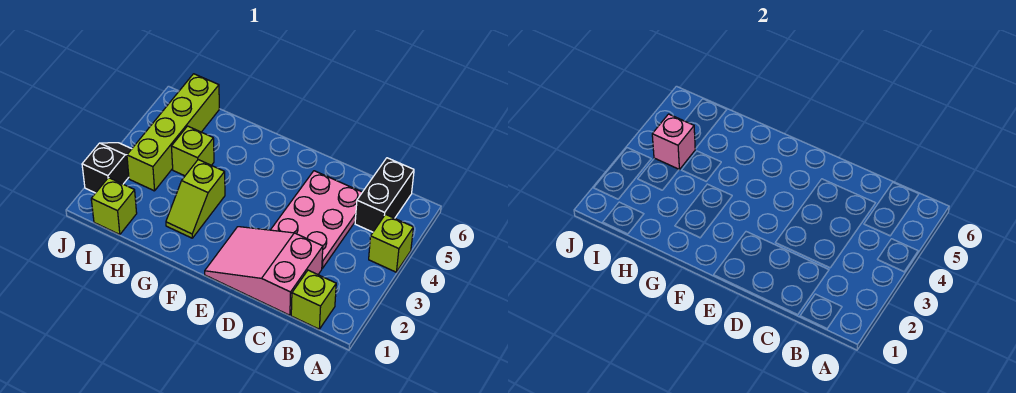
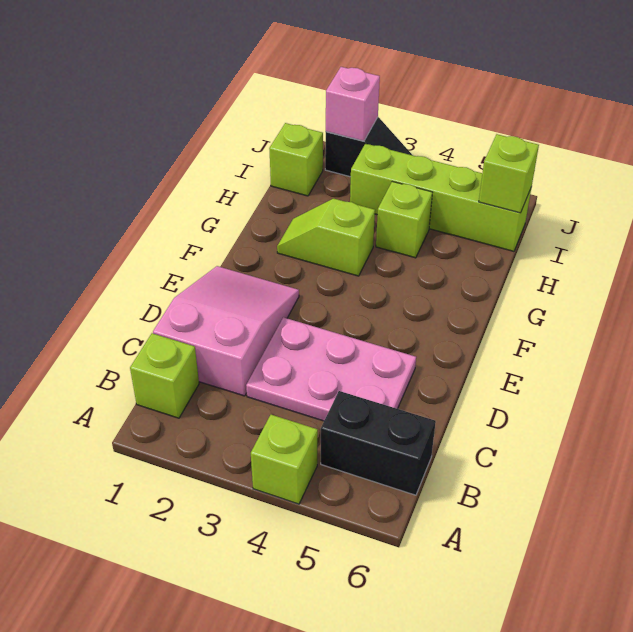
pink 1x1 brick [652,114,695,169] -> pink 1x1 brick moved to [326,67,380,141]
none -> lime 1x1 brick [479,134,539,213]

